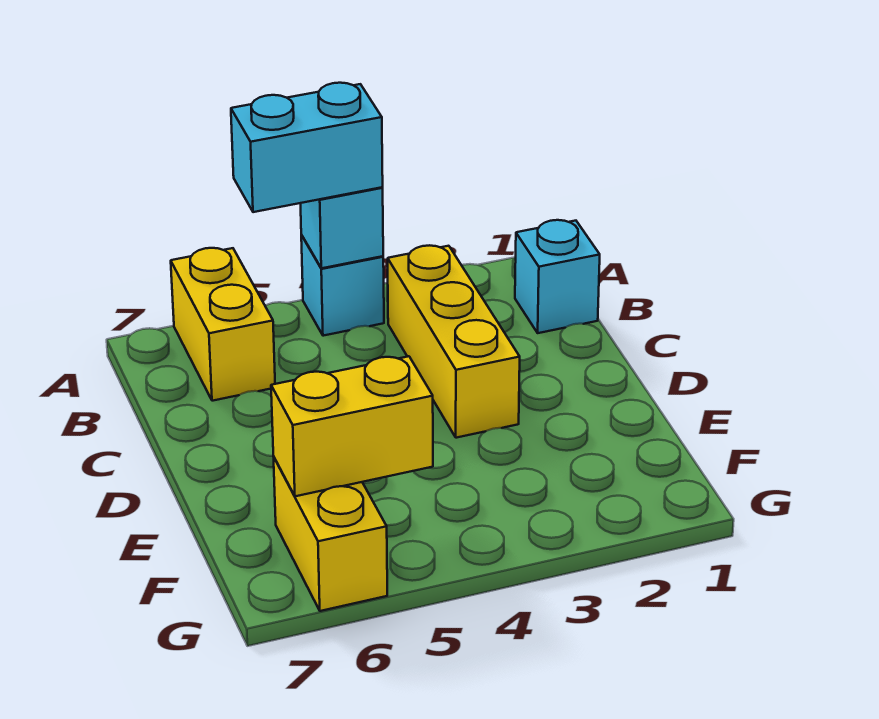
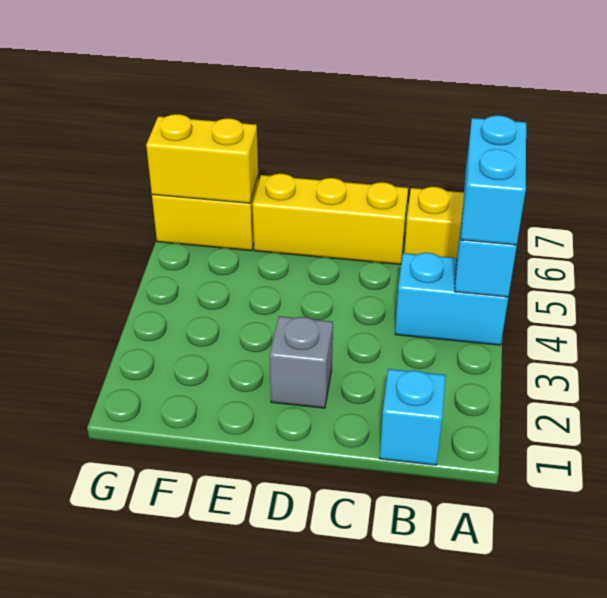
cyan 1x1 brick [301,235,384,336] -> cyan 1x2 brick [395,253,508,345]
yellow 1x3 brick [388,245,520,438] -> yellow 1x3 brick moved to [252,174,408,265]
none -> grey 1x1 brick [270,316,333,408]
yellow 1x2 brick [271,356,433,496] -> yellow 1x2 brick turned to [146,114,258,203]

